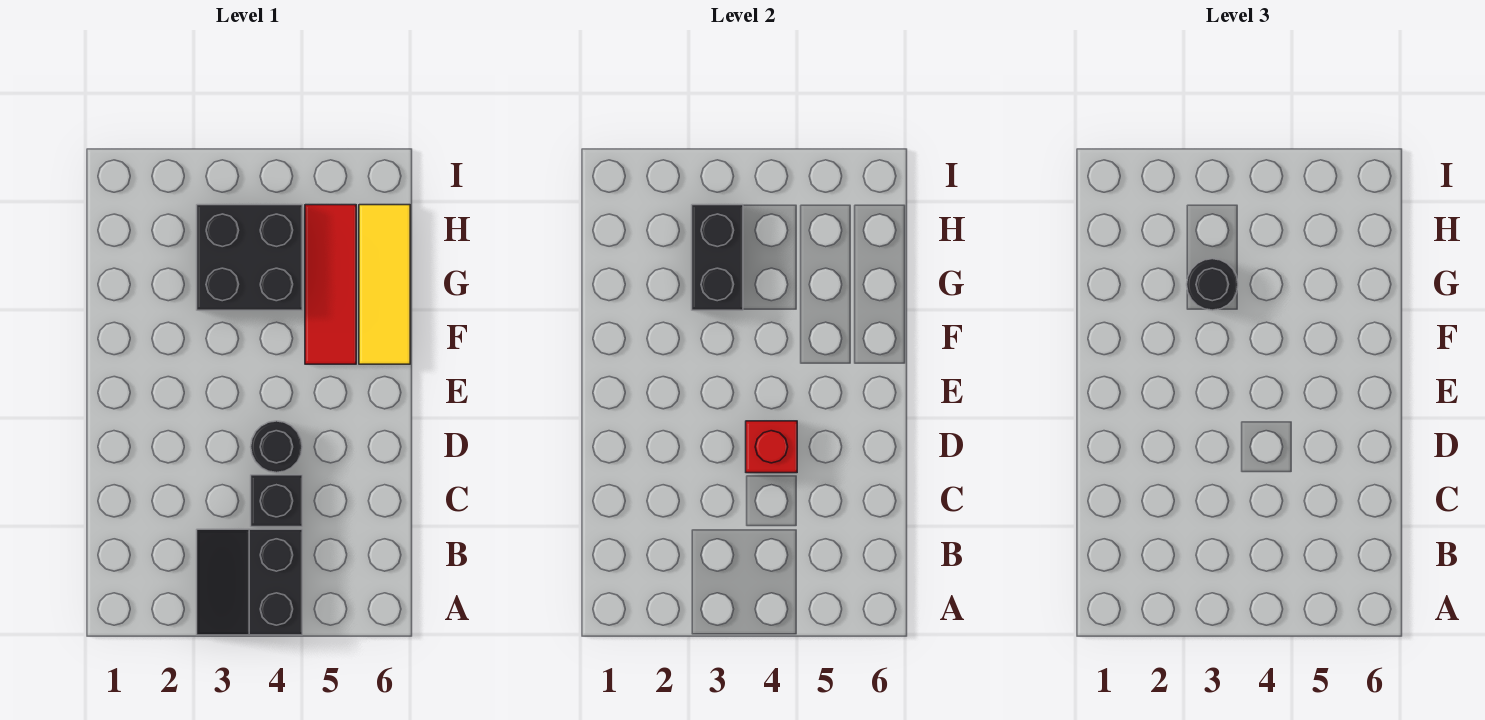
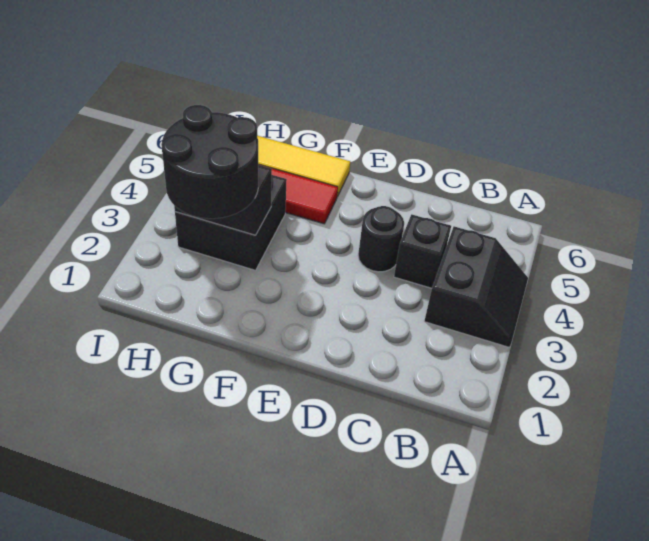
black 2x2 slope [197,529,302,635] -> black 2x2 slope turned to [424,226,528,347]
red 1x1 brick [746,421,797,473] -> none
black 1x1 round brick [1187,259,1238,310] -> black 2x2 round brick [161,105,258,219]

